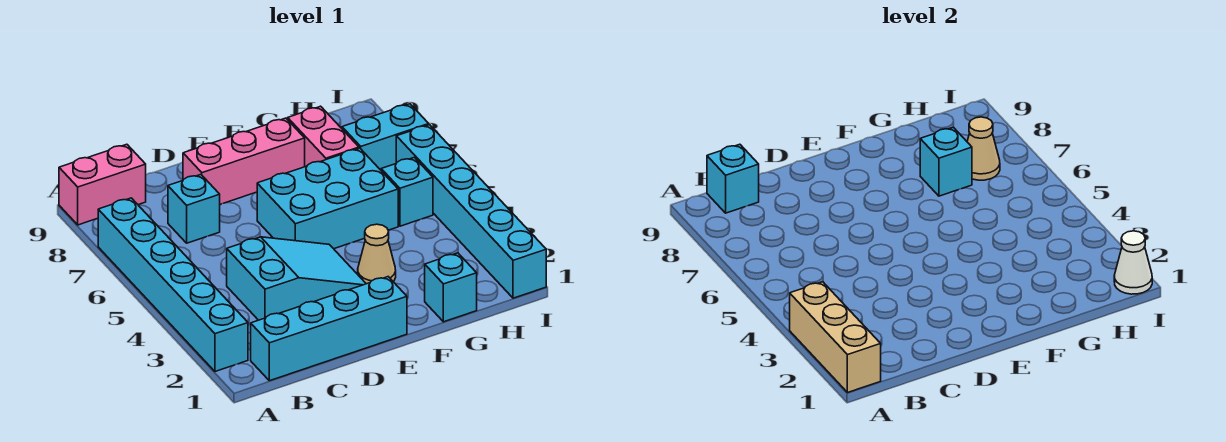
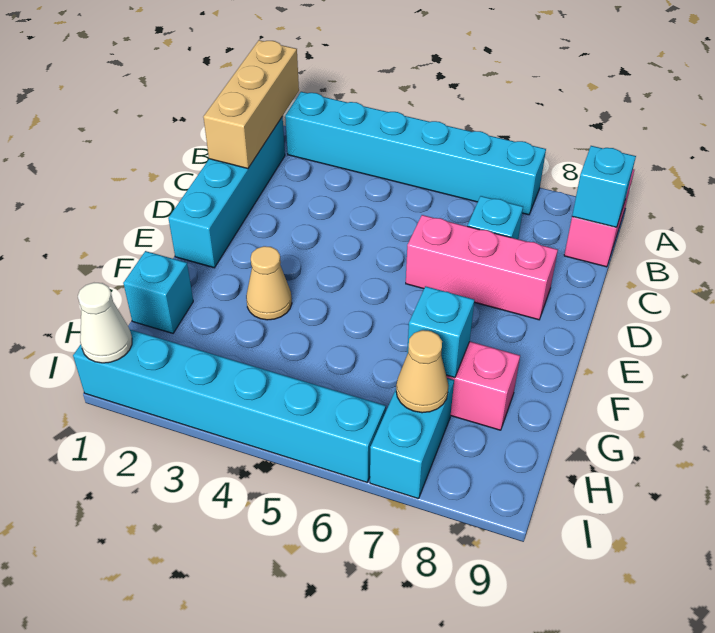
tan 1x3 brick [790,282,881,393] -> tan 1x3 brick turned to [203,40,299,169]
cyan 2x3 slope [227,237,366,320] -> none
pink 1x3 brick [183,118,305,205] -> pink 1x3 brick turned to [406,215,558,320]
cyan 2x3 brick [257,148,398,249] -> none
cyan 1x1 brick [381,157,433,226] -> none

